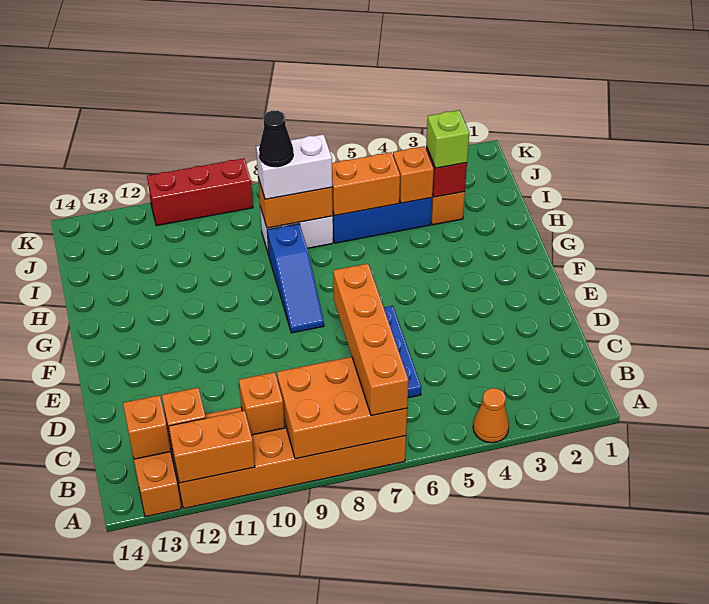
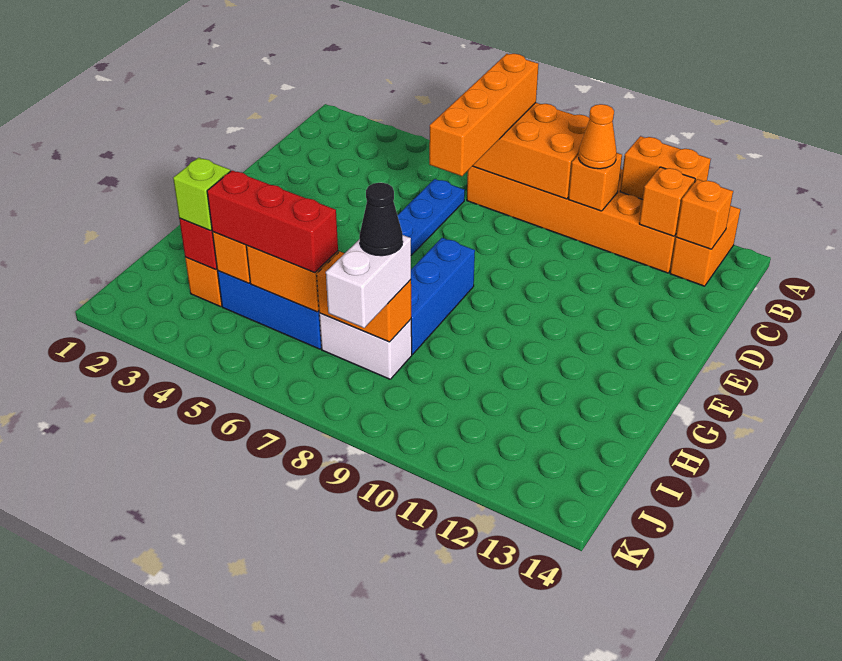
orange 1x1 cone [473,388,509,443] -> orange 1x1 cone moved to [579,104,617,169]
blue 1x3 slope [267,224,324,333] -> blue 1x3 brick [411,238,475,354]
white 1x2 brick [256,134,332,199] -> white 1x2 brick turned to [326,235,411,328]
red 1x3 brick [147,158,253,226] -> red 1x3 brick moved to [207,170,338,273]

